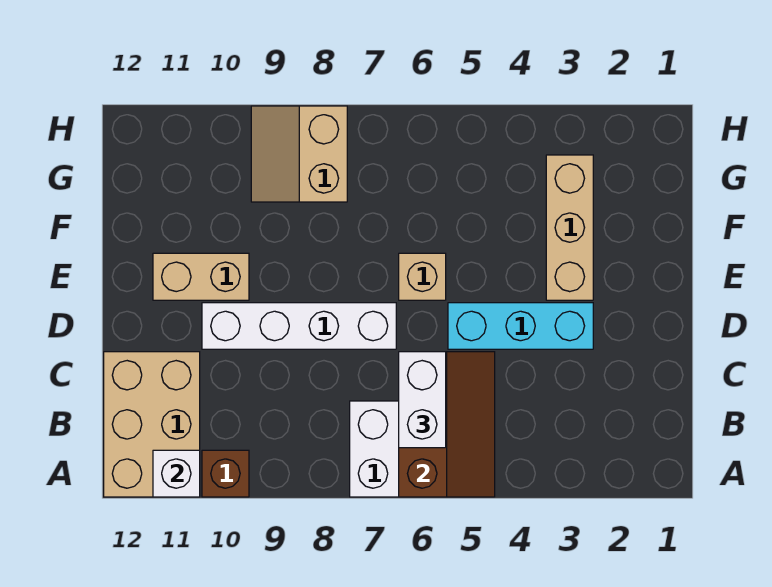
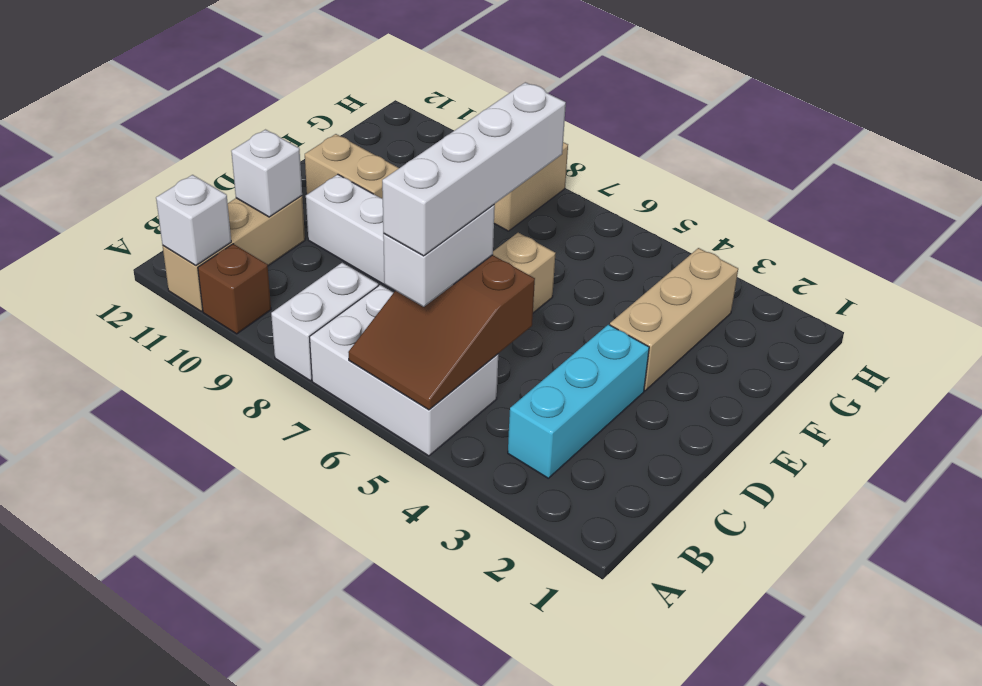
brown 2x3 slope [399,352,495,497] -> brown 2x3 slope turned to [348,255,535,410]
none -> white 1x2 brick [271,263,378,381]
tan 2x3 brick [104,352,200,497] -> tan 1x3 brick [163,196,305,311]
none -> white 1x4 brick [382,82,566,256]
none -> white 1x1 brick [231,130,302,217]
cyan 1x3 brick [448,303,593,349] -> cyan 1x3 brick turned to [508,325,649,478]

